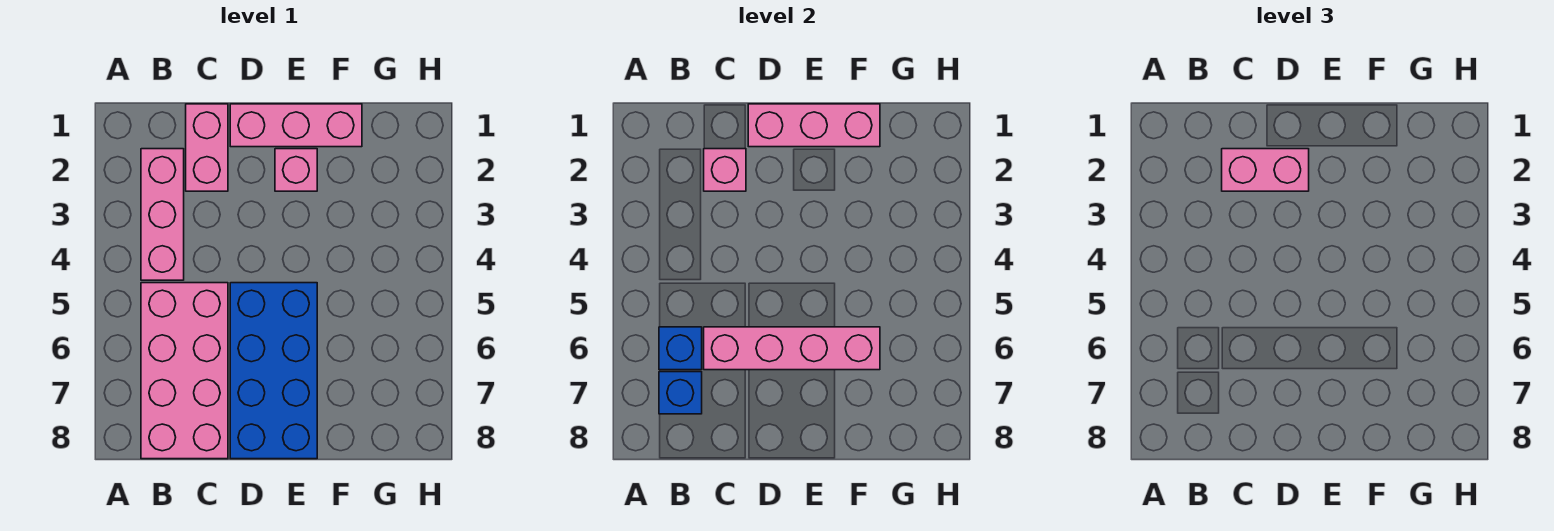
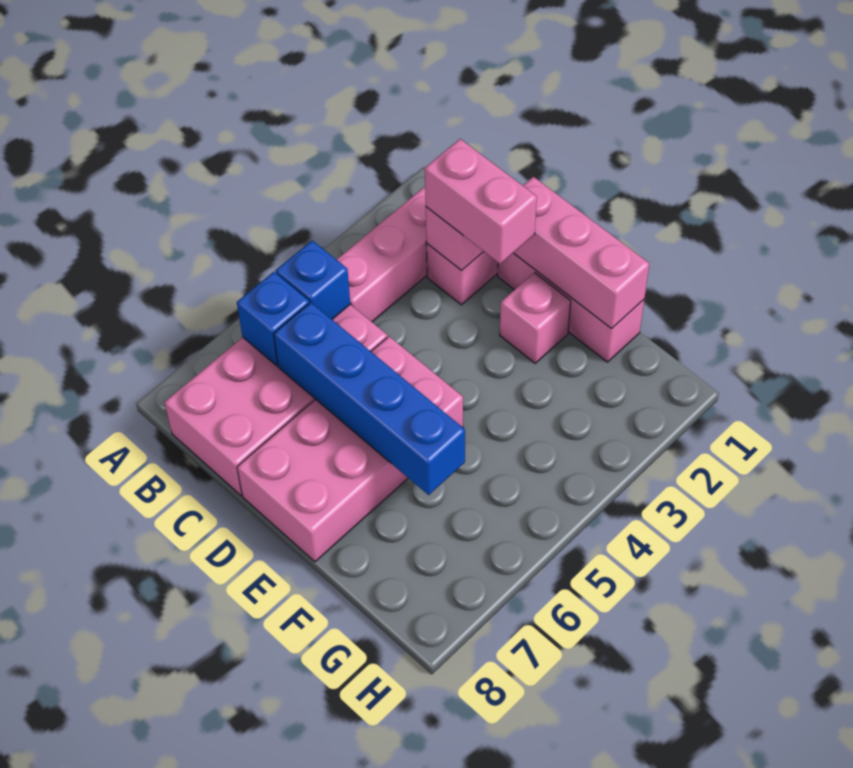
blue 1x1 brick [659,372,702,414] -> blue 1x1 brick moved to [276,240,350,319]
pink 1x4 brick [704,327,880,370] -> blue 1x4 brick [274,303,465,495]
blue 2x4 brick [230,283,317,459] -> pink 2x4 brick [237,336,463,562]

